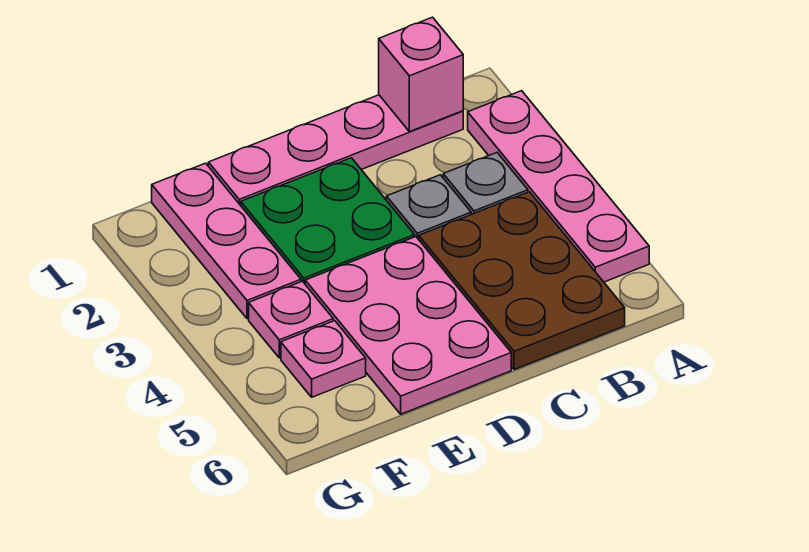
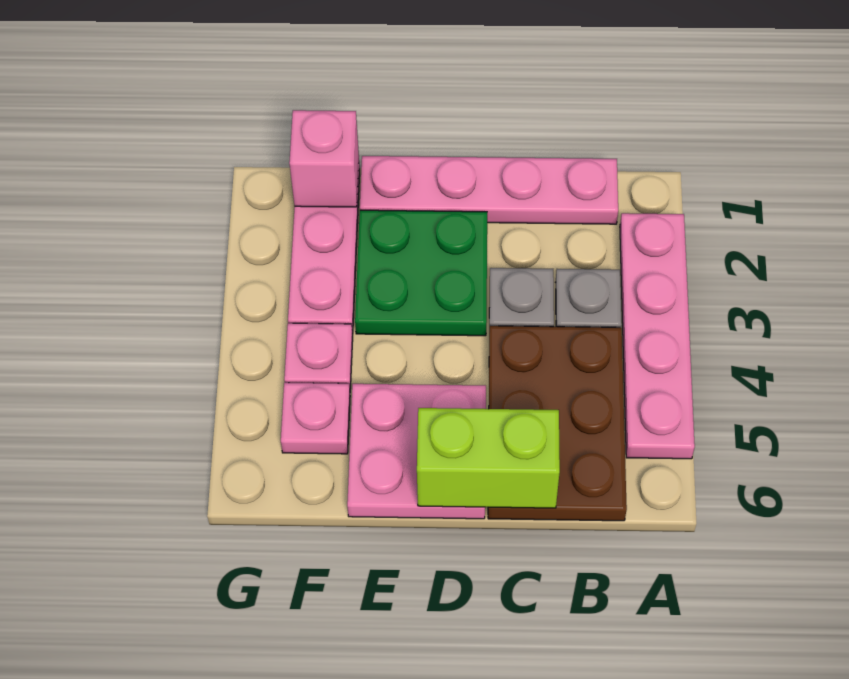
pink 1x1 brick [379,17,463,132] -> pink 1x1 brick moved to [289,110,359,207]
none -> lime 1x2 brick [417,408,560,508]
pink 2x3 plate [305,237,511,414] -> pink 2x2 plate [347,384,486,519]

